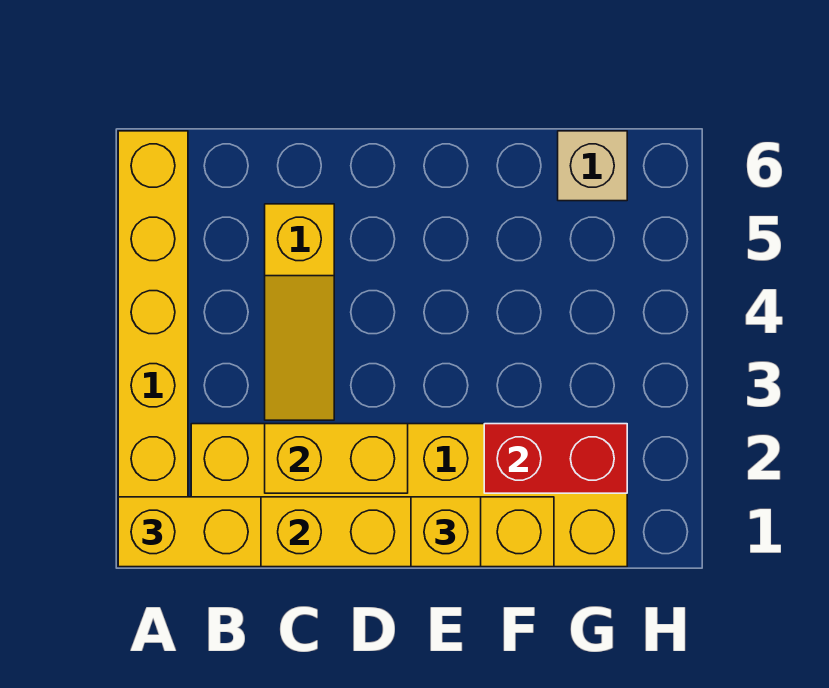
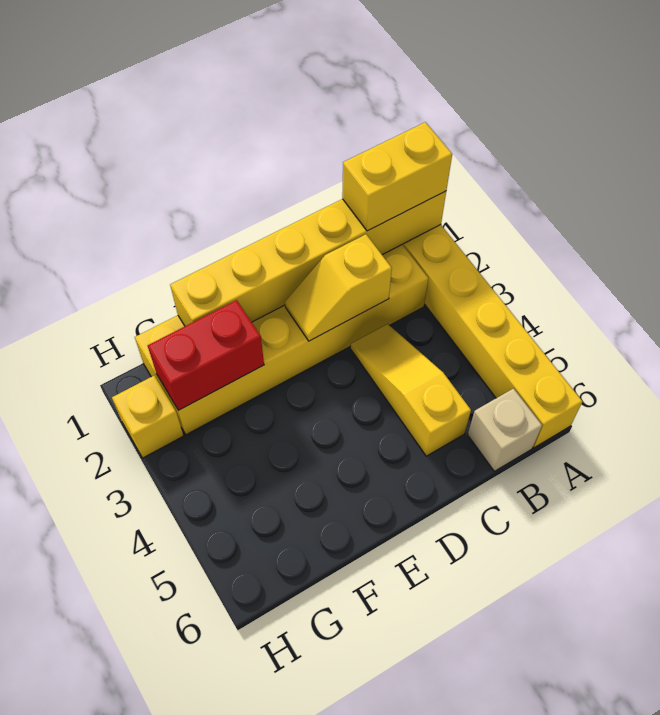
yellow 1x2 brick [265,424,408,493] -> yellow 1x2 slope [285,234,392,341]
yellow 1x1 brick [411,497,481,567] -> yellow 1x1 brick moved to [112,376,184,458]
tan 1x1 brick [558,131,627,201] -> tan 1x1 brick moved to [468,389,542,471]

